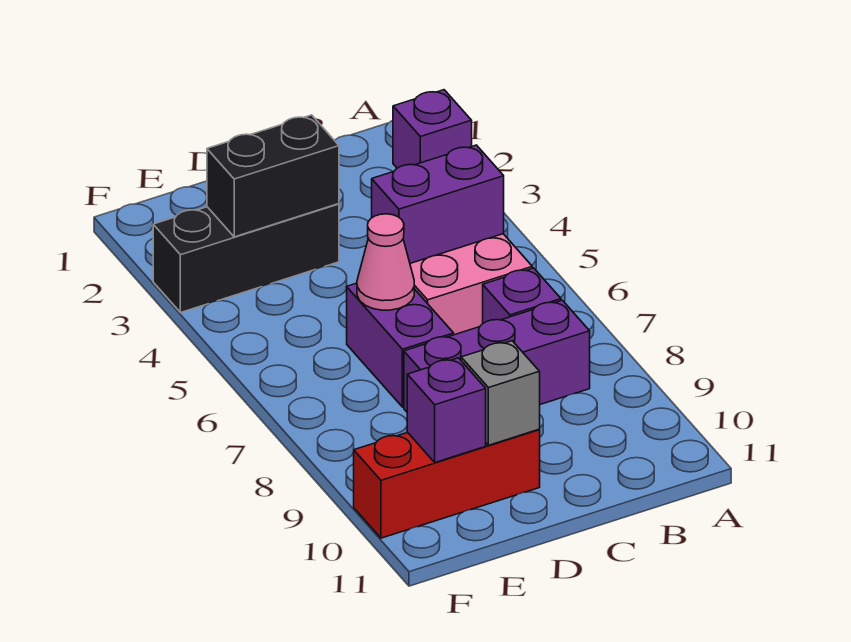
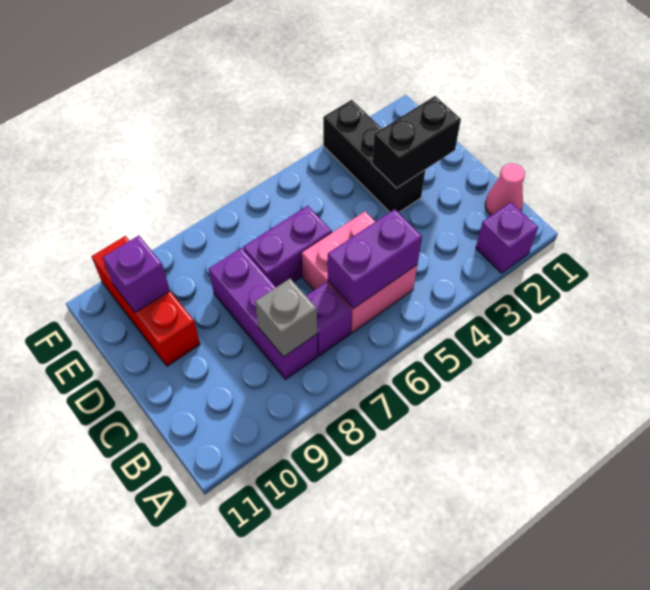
purple 1x2 brick [372,145,504,263] -> purple 1x2 brick turned to [328,209,422,309]
black 1x2 brick [207,115,339,237] -> black 1x2 brick turned to [372,96,461,188]
pink 1x1 cone [357,214,414,310] -> pink 1x1 cone moved to [485,163,525,215]
grey 1x1 brick [461,341,540,445] -> grey 1x1 brick moved to [255,279,317,357]

